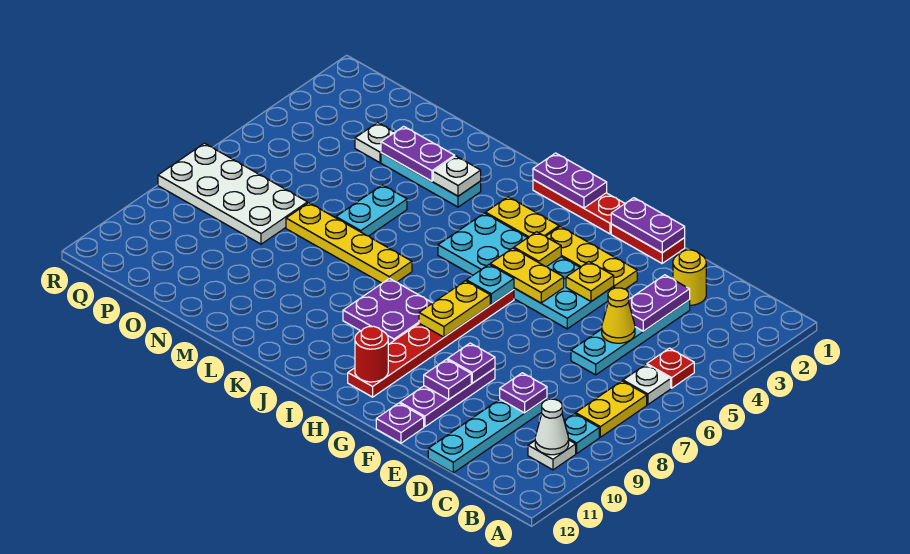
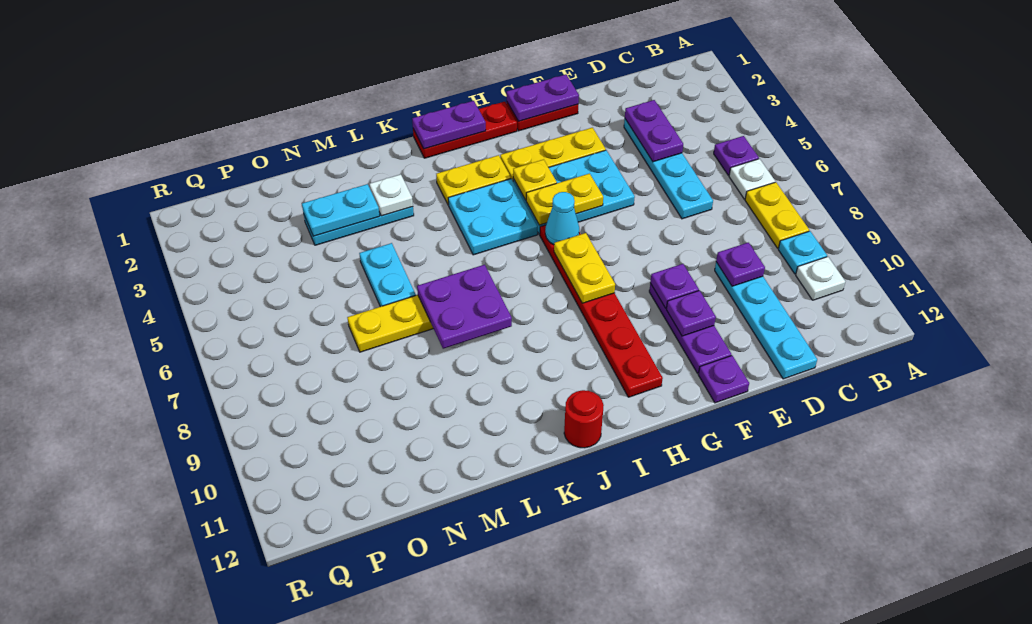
red 1x1 plate [647,348,694,388] -> purple 1x1 plate [714,136,759,175]
white 1x1 cone [535,399,569,455] -> none
yellow 1x1 round brick [673,250,706,305] -> none
yellow 1x1 cone [602,288,635,343] -> none
yellow 1x1 plate [566,262,614,301] -> none
cyan 1x1 plate [466,265,514,305] -> cyan 1x1 cone [545,192,579,245]
red 1x1 round brick [355,326,388,382] -> red 1x1 round brick moved to [564,390,604,448]
purple 2x2 plate [343,278,432,345] -> purple 2x2 plate moved to [417,265,512,349]
purple 1x2 plate [381,126,455,181] -> cyan 1x2 plate [302,184,380,236]
white 1x1 plate [355,123,395,163] -> none
white 2x4 plate [158,143,307,244] -> none

